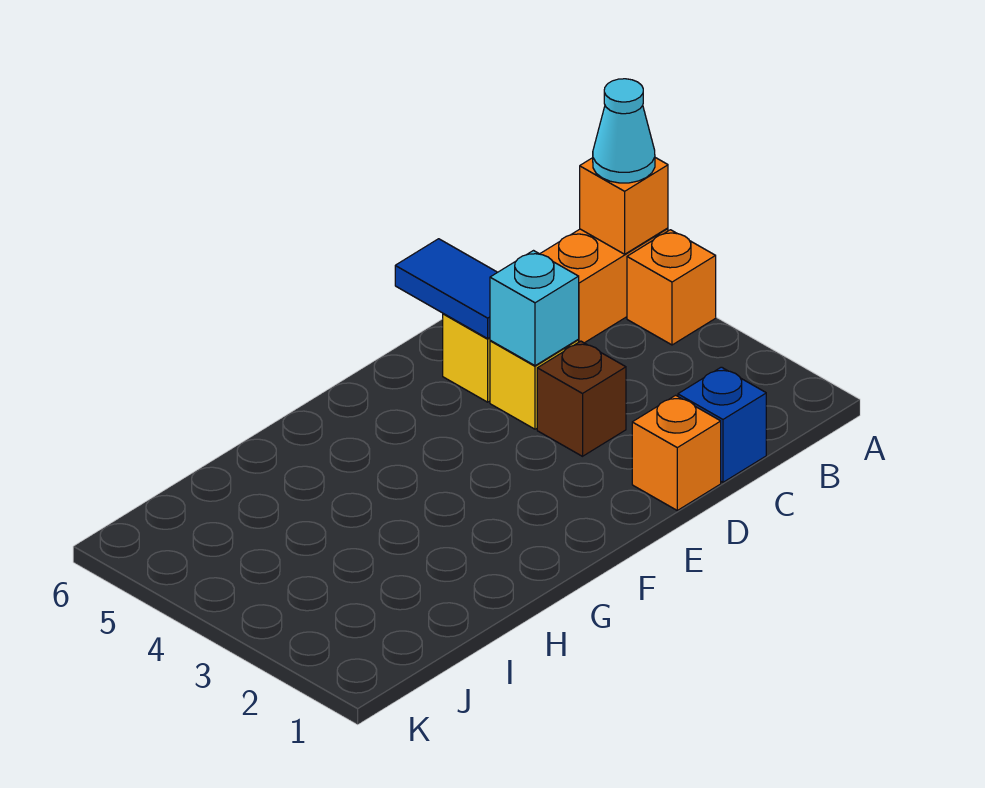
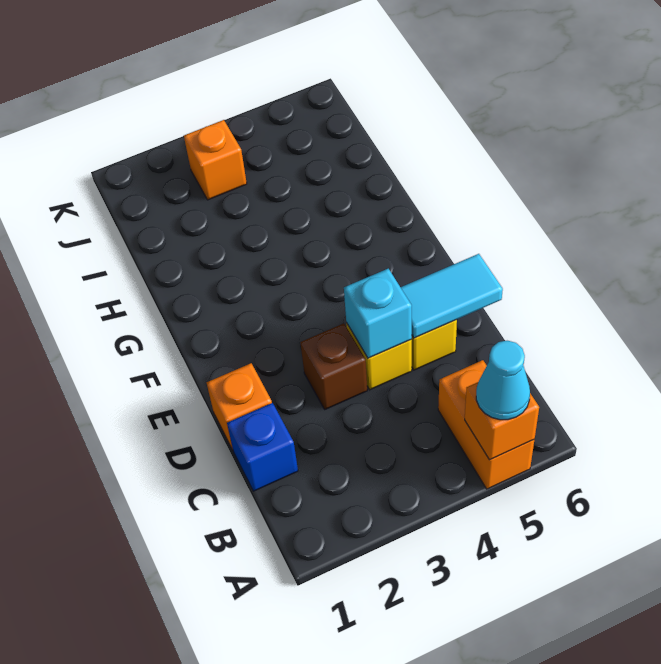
orange 1x1 brick [627,230,716,345] -> orange 1x1 brick moved to [184,120,247,200]
blue 1x2 tile [395,239,497,339] -> cyan 1x2 tile [401,254,503,338]

